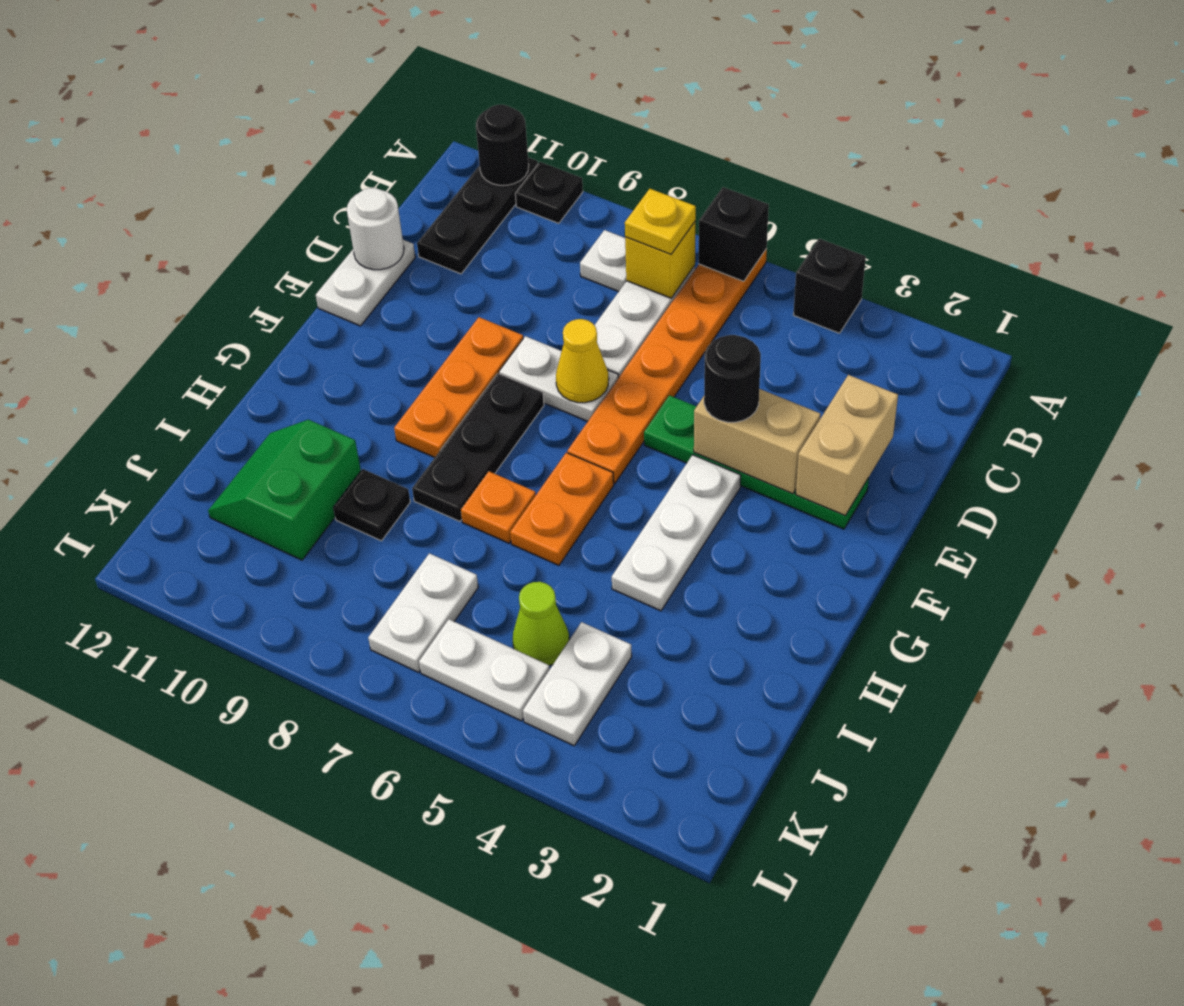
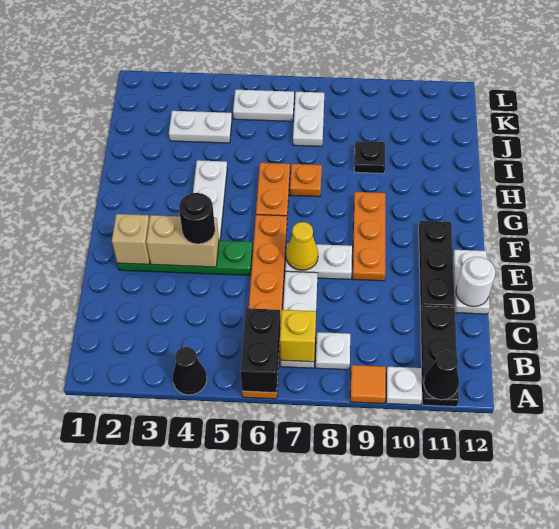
black 1x1 brick [793,239,866,333] -> black 1x1 cone [173,347,207,395]
black 1x1 brick [699,187,769,281] -> black 1x2 brick [241,308,280,393]
none -> orange 1x1 tile [350,365,386,403]
black 1x1 plate [515,162,583,223] -> white 1x1 plate [386,367,422,405]
black 1x1 round brick [476,105,529,185] -> black 1x1 cone [424,351,459,400]
yellow 1x1 plate [625,189,696,254] -> none
tan 1x2 brick [796,375,898,516] -> tan 1x1 brick [112,214,150,264]
black 1x3 plate [412,374,544,521] -> black 1x3 plate moved to [419,221,455,311]
green 2x2 slope [208,420,361,560] -> none
white 1x2 plate [523,622,632,746] -> white 1x2 plate turned to [169,111,232,143]
lime 1x1 cone [513,582,569,666] -> none

